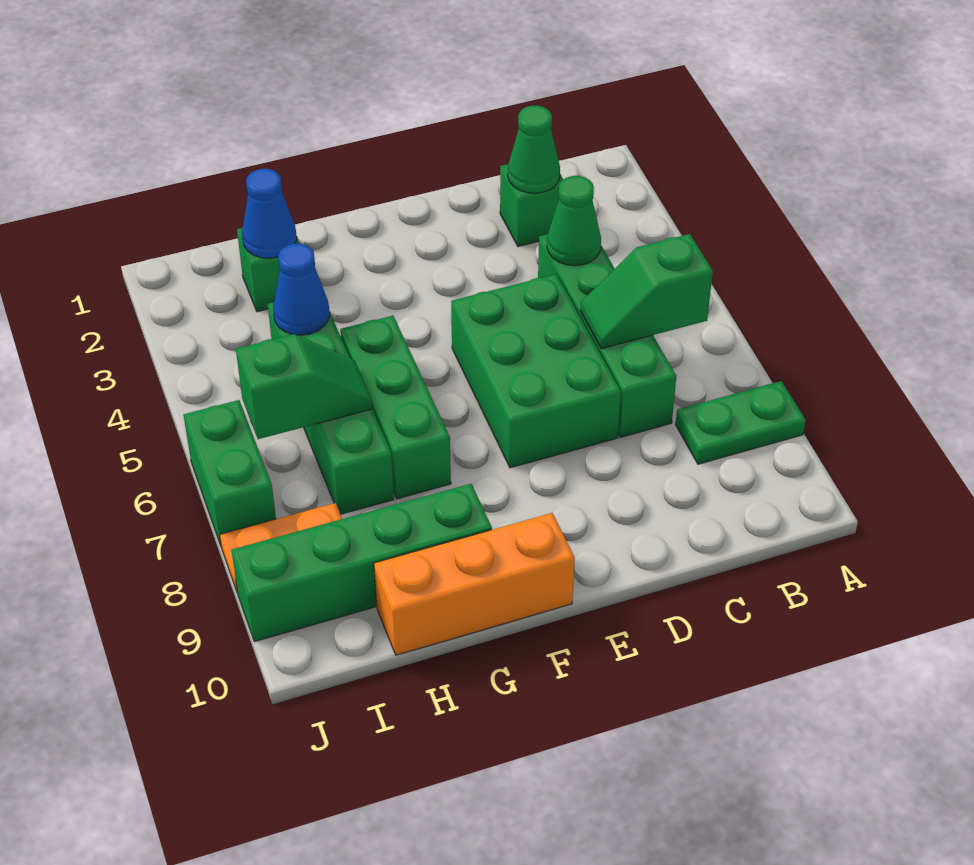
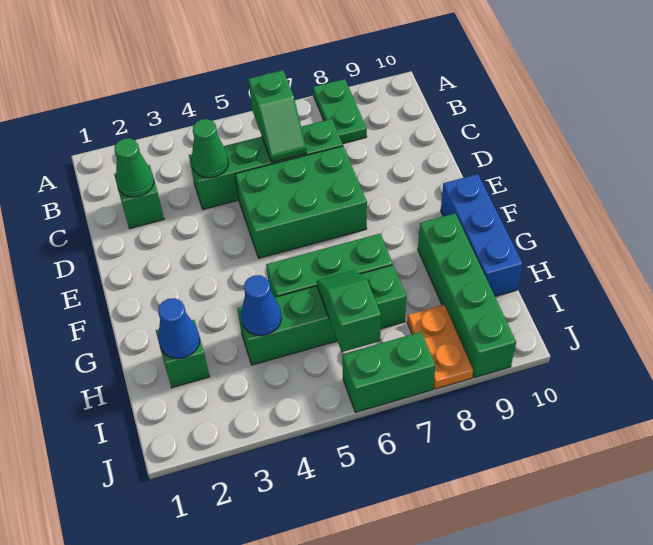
orange 1x3 brick [374,513,575,655] -> blue 1x3 brick [441,174,523,296]

